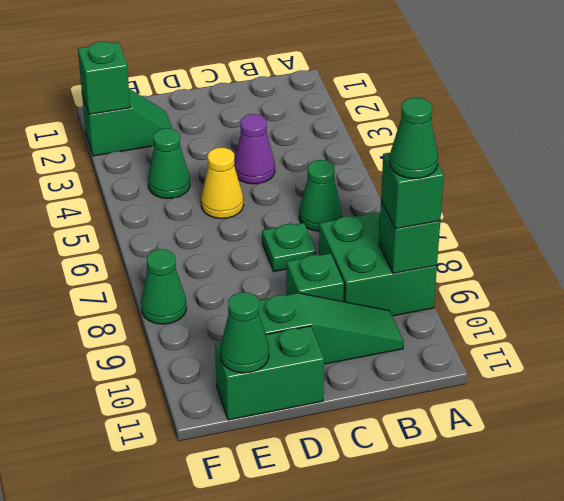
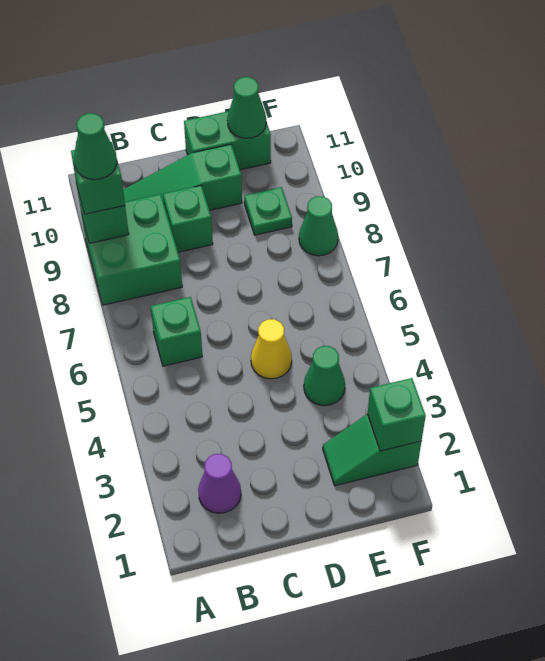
green 1x1 cone [299,160,342,231] -> green 1x1 brick [151,297,202,366]
purple 1x1 cone [234,114,275,184] -> purple 1x1 cone moved to [198,454,241,513]
green 1x1 plate [262,223,316,271] -> green 1x1 plate moved to [244,187,292,235]

